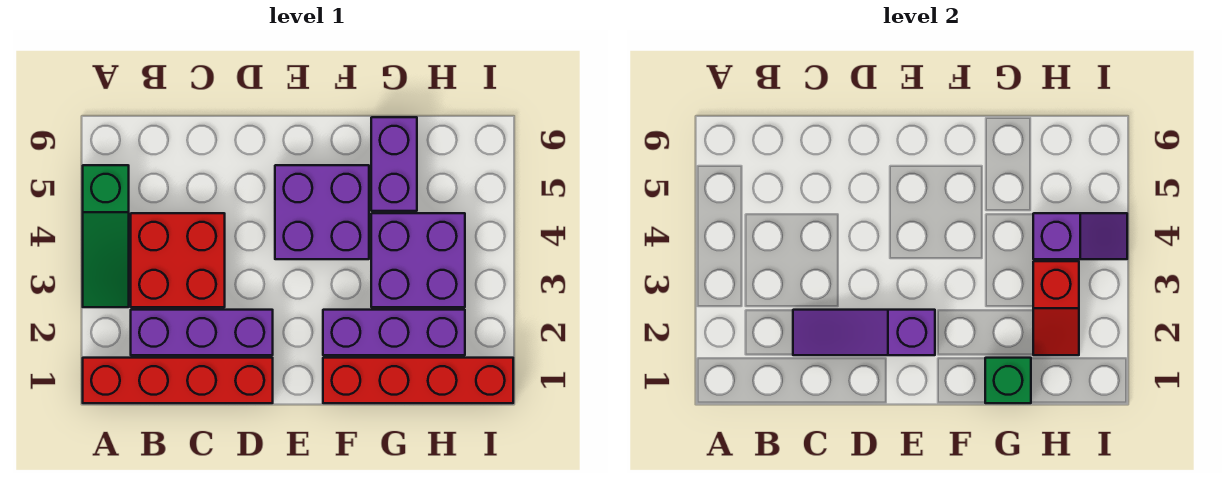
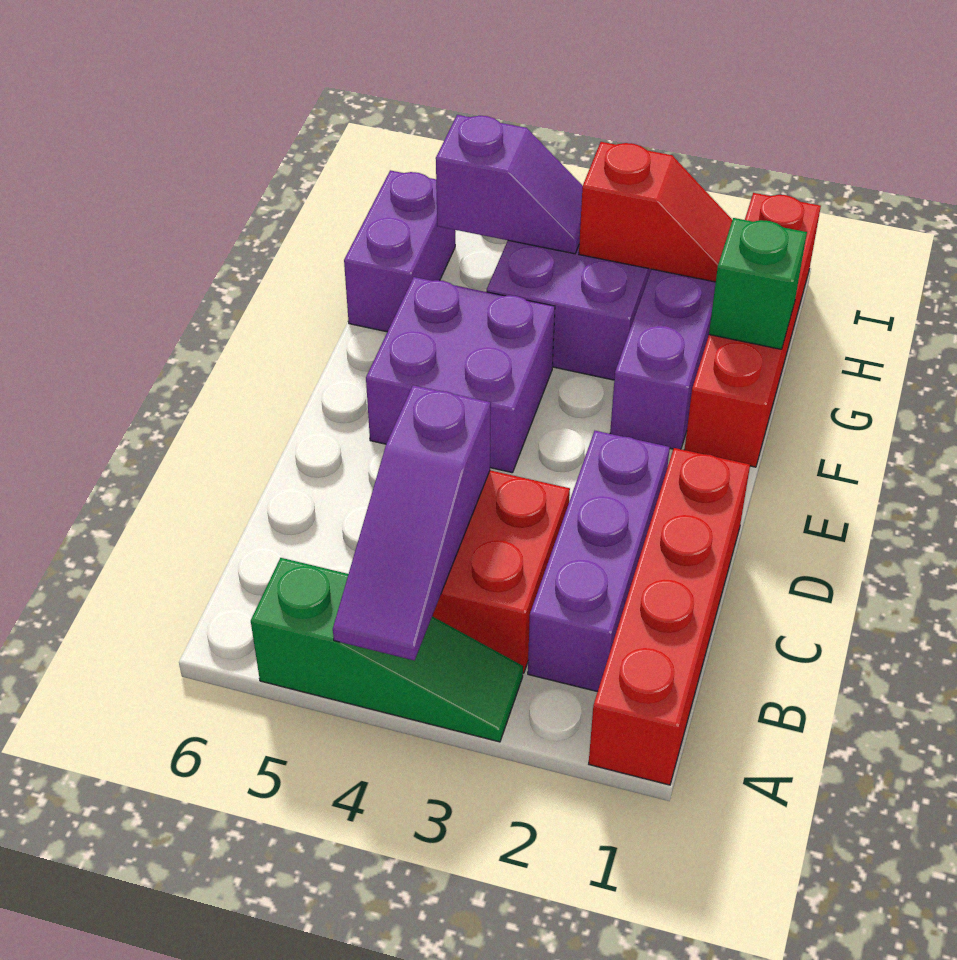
purple 1x3 slope [793,310,935,355] -> purple 1x3 slope moved to [333,385,491,661]
purple 1x2 brick [371,117,417,211] -> purple 1x2 brick turned to [344,170,455,332]
purple 1x2 slope [1033,213,1127,259] -> purple 1x2 slope turned to [436,115,583,254]

